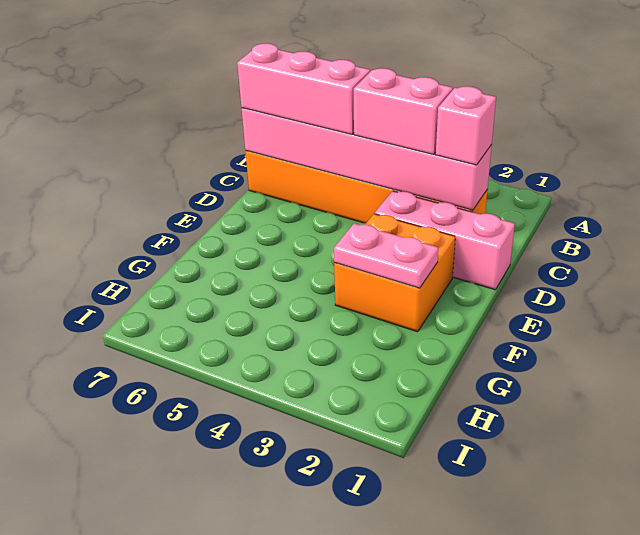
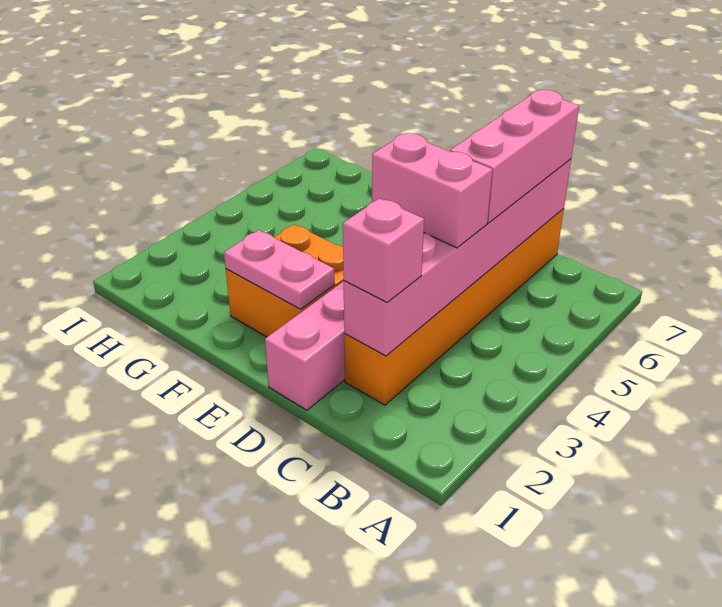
pink 1x2 brick [354,68,453,155] -> pink 1x2 brick turned to [372,133,492,248]
pink 1x2 plate [334,223,438,288] -> pink 1x2 plate turned to [224,230,335,309]

